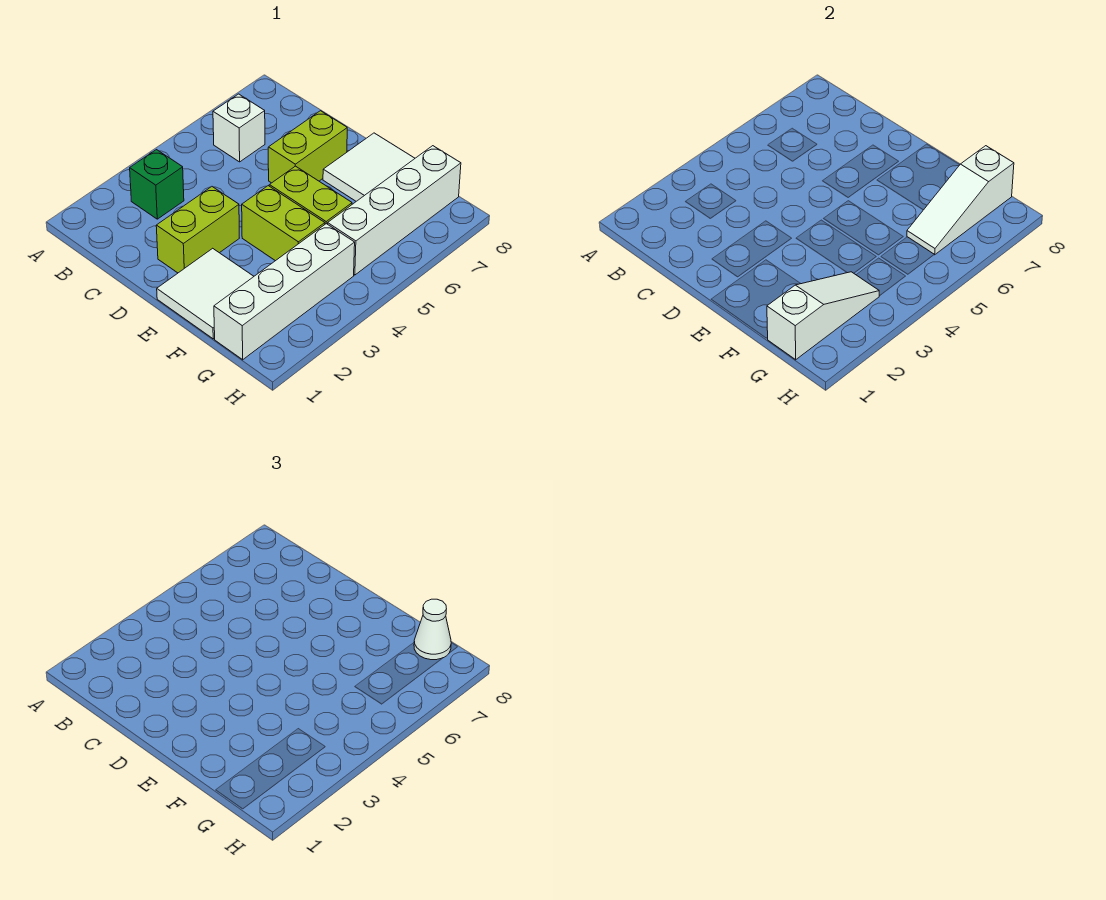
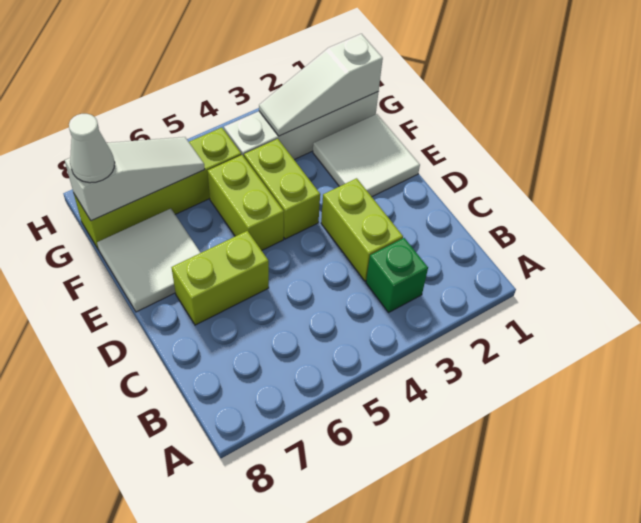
white 1x1 brick [213,94,265,162] -> none
lime 1x2 brick [156,187,239,273] -> lime 1x2 brick turned to [321,178,403,281]
white 1x4 brick [328,146,461,275] -> lime 1x4 brick [74,127,241,250]

